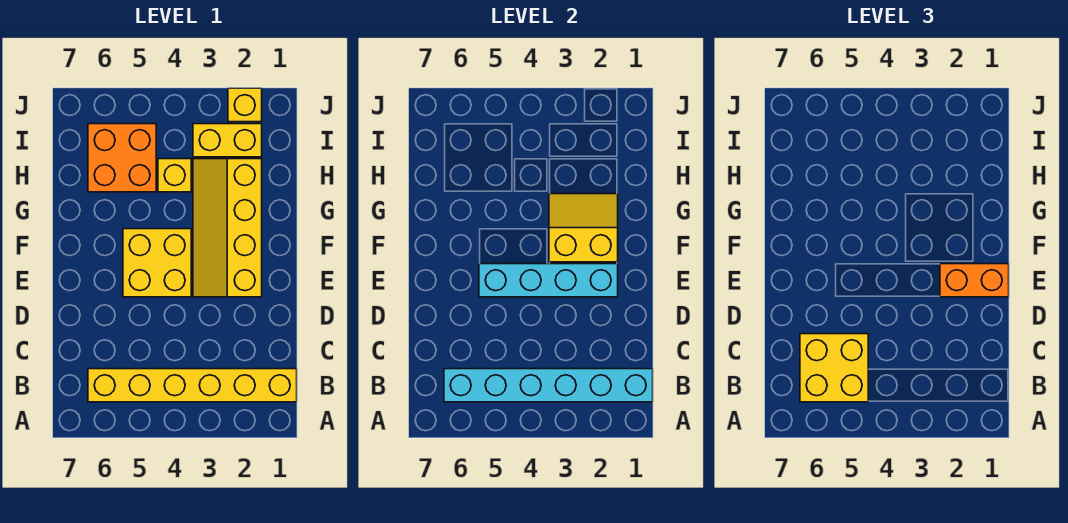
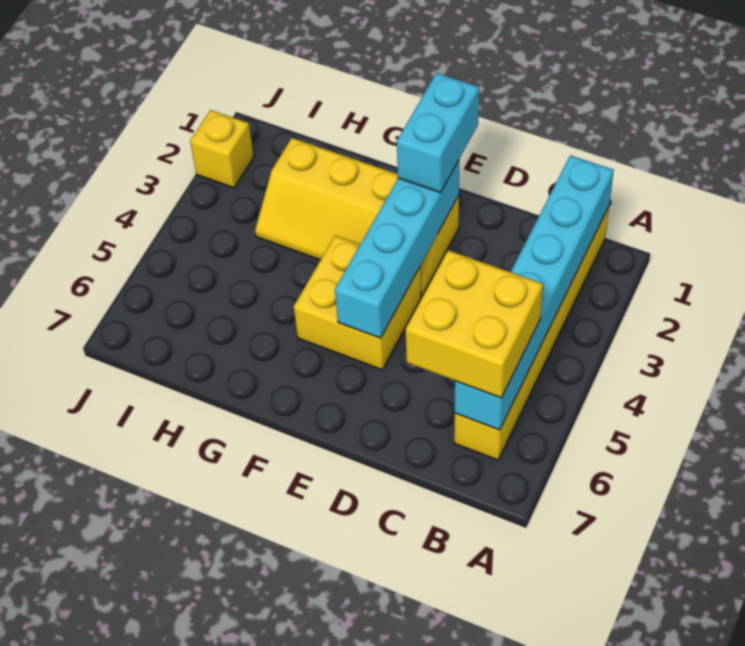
orange 1x2 brick [940,264,1009,297] -> cyan 1x2 brick [397,73,479,193]
yellow 2x2 slope [549,194,618,262] -> none
yellow 1x1 brick [158,159,191,192] -> none
orange 2x2 brick [88,124,156,192] -> none
yellow 1x2 brick [193,124,262,157] -> none

